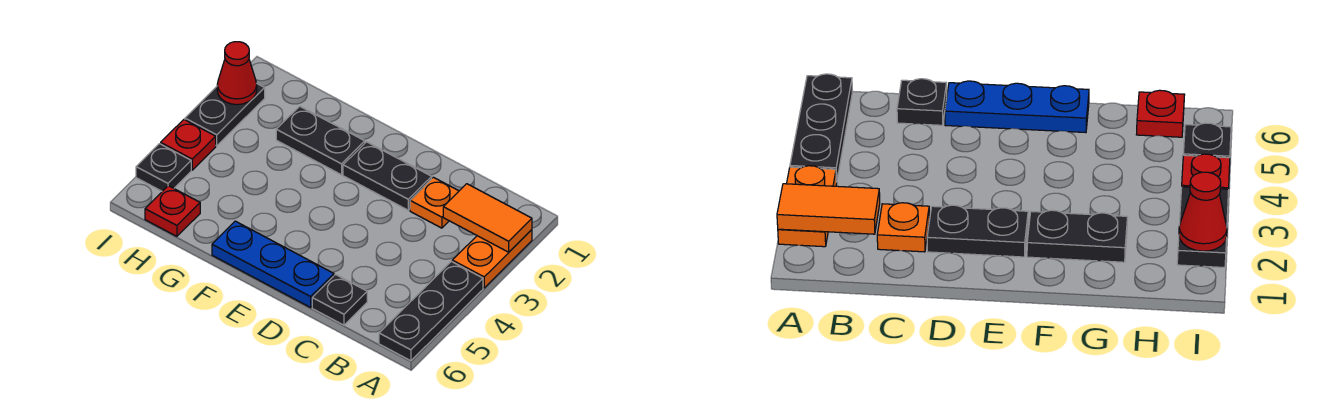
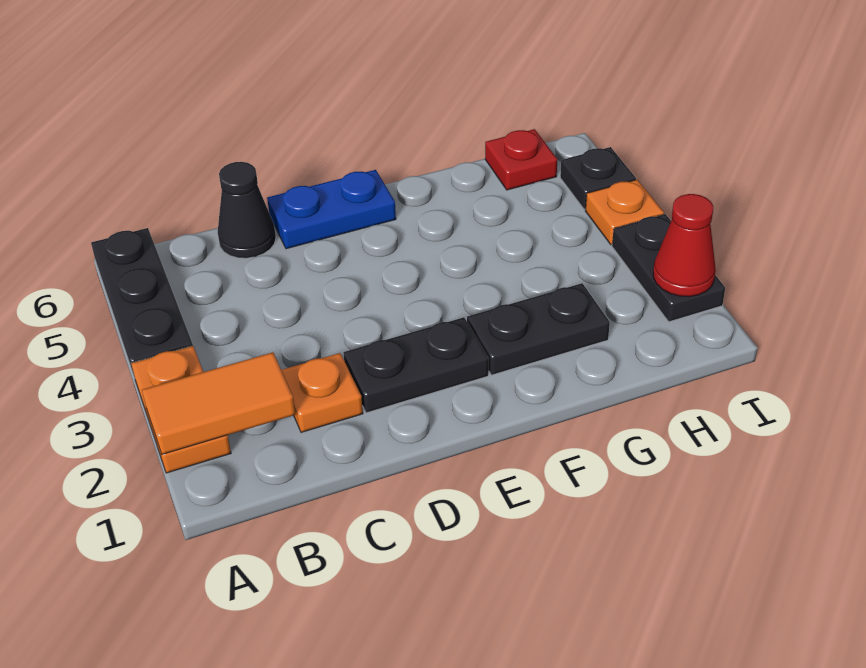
black 1x1 plate [312,275,367,325] -> black 1x1 cone [218,162,276,258]
blue 1x3 plate [212,221,334,307] -> blue 1x2 plate [267,170,396,249]
red 1x1 plate [161,120,216,170] -> orange 1x1 plate [585,180,664,245]

